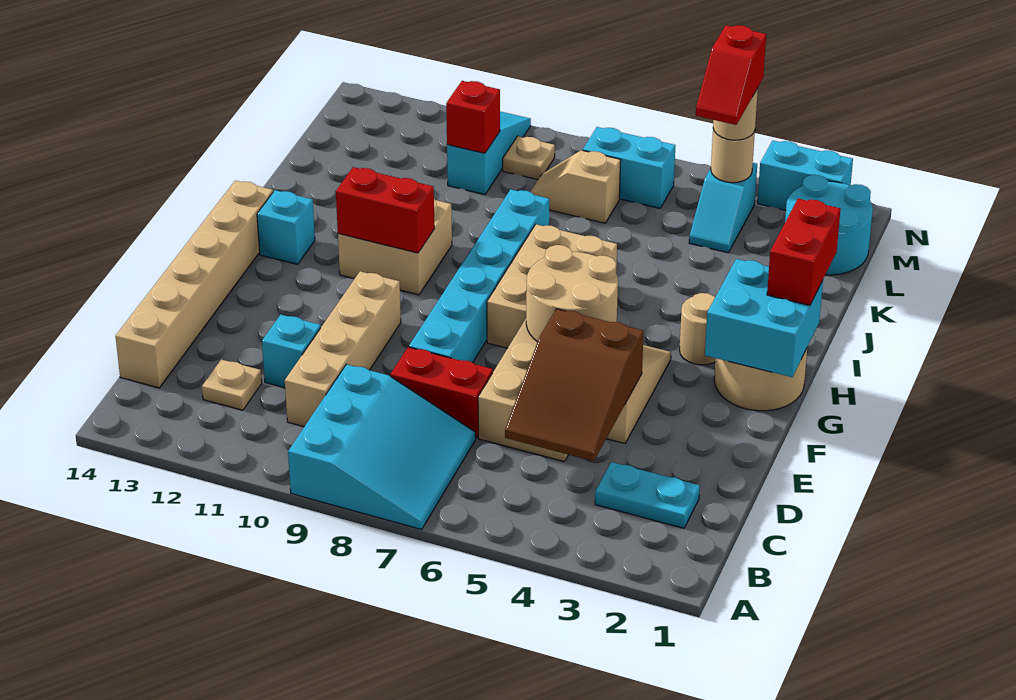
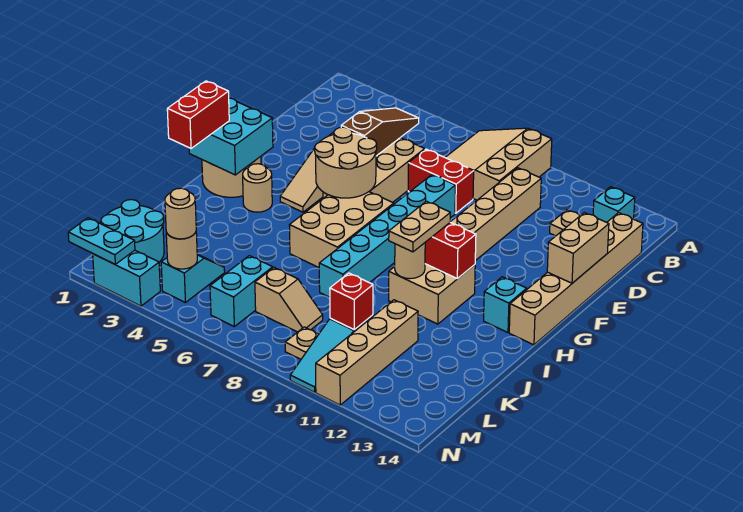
cyan 3x3 slope [288,364,476,529] -> tan 3x3 slope [445,128,552,200]
cyan 1x2 plate [595,462,700,528] -> cyan 1x2 plate moved to [68,218,135,264]
brown 2x3 slope [505,309,644,461] -> brown 1x3 slope [341,108,419,156]
cyan 1x1 brick [262,315,321,388] -> cyan 1x1 brick moved to [593,187,635,222]
none -> tan 1x2 brick [547,213,609,283]
none -> tan 1x2 plate [389,201,450,252]
none -> tan 1x1 round brick [394,243,425,279]
none -> tan 1x4 brick [316,300,418,405]
red 1x2 slope [696,25,766,125] -> none
cyan 1x2 brick [583,127,675,208] -> cyan 1x2 brick turned to [210,256,273,326]

